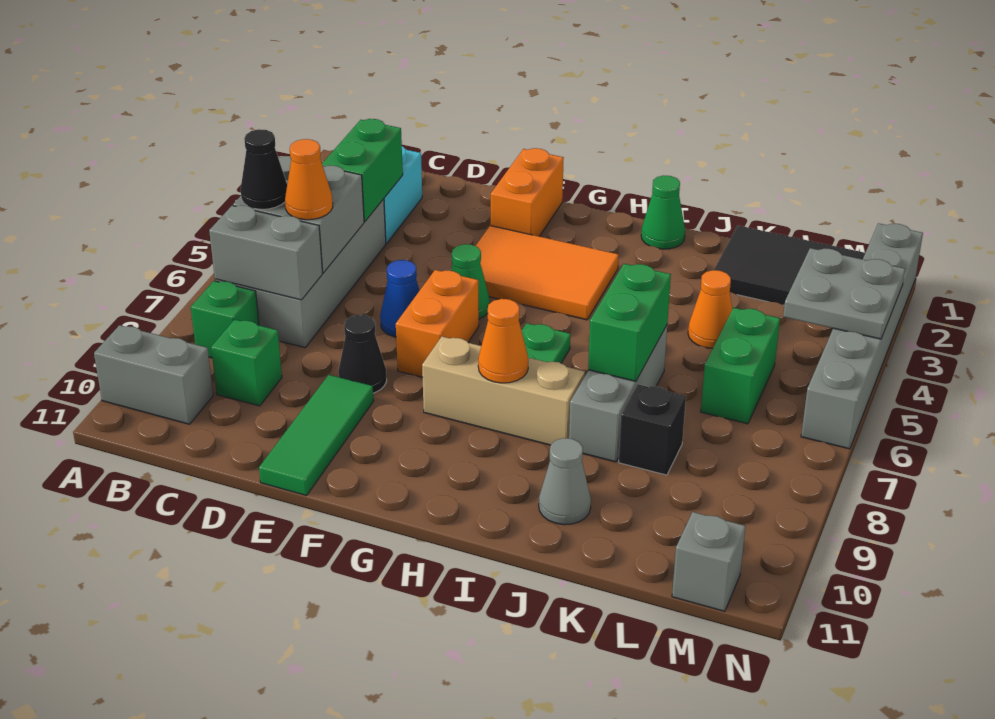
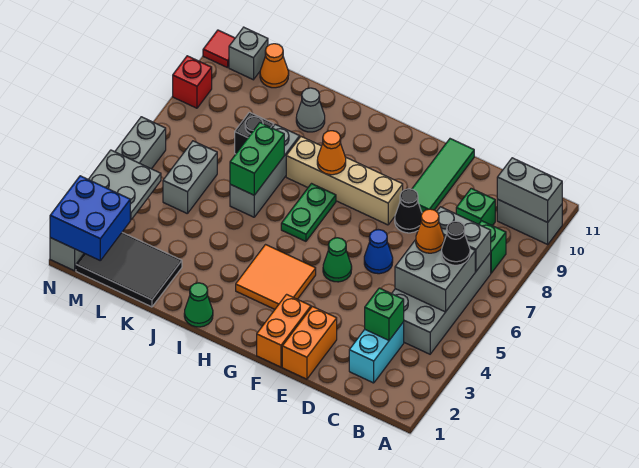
none -> grey 1x2 brick [497,158,562,222]
green 1x2 brick [322,119,403,221] -> green 1x1 brick [365,288,404,340]
orange 2x3 tile [476,226,619,320] -> orange 2x2 tile [236,245,316,309]
orange 1x2 brick [396,270,479,377] -> orange 1x2 brick moved to [282,306,337,379]
tan 1x3 brick [422,337,585,445] -> tan 1x4 brick [286,137,403,225]
orange 1x1 cone [688,270,732,349] -> orange 1x1 cone moved to [260,44,289,88]
green 1x2 brick [701,308,780,424] -> grey 1x2 brick [163,141,217,214]
none -> blue 2x2 brick [50,176,130,260]
none -> red 1x1 brick [173,56,212,108]
none -> red 1x1 tile [203,30,235,68]

